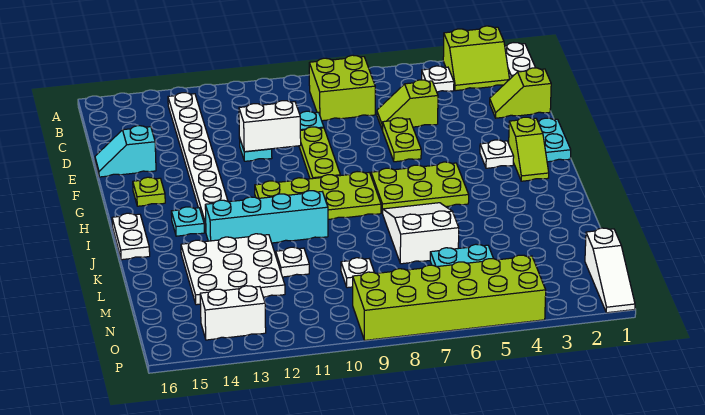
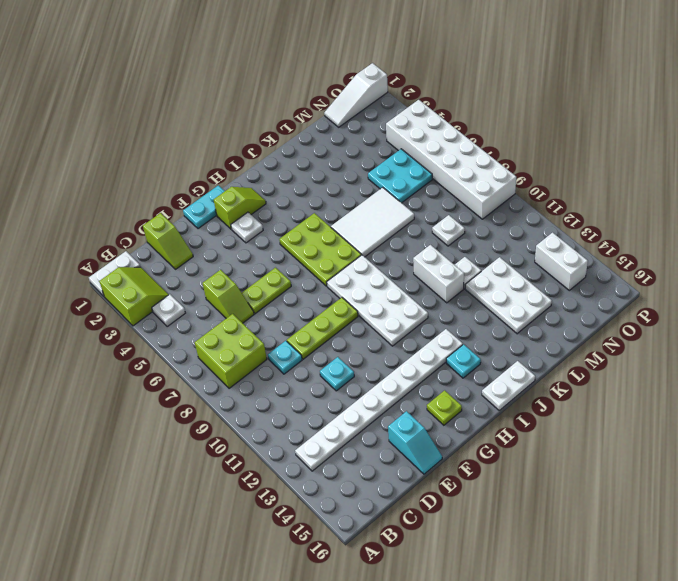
white 1x2 brick [239,101,301,152] -> white 1x2 brick moved to [413,245,464,303]
lime 2x4 plate [255,171,381,219] -> white 2x4 plate [327,255,428,346]
white 2x3 slope [383,203,459,264] -> white 2x3 tile [331,187,414,257]
cyan 1x4 brick [205,191,328,243] -> none
white 3x3 plate [181,234,285,305] -> white 2x3 plate [465,257,552,334]
white 1x3 slope [585,228,635,313] -> white 1x3 slope turned to [324,63,388,127]
lime 2x6 brick [353,255,546,340] -> white 2x6 brick [386,100,516,219]

